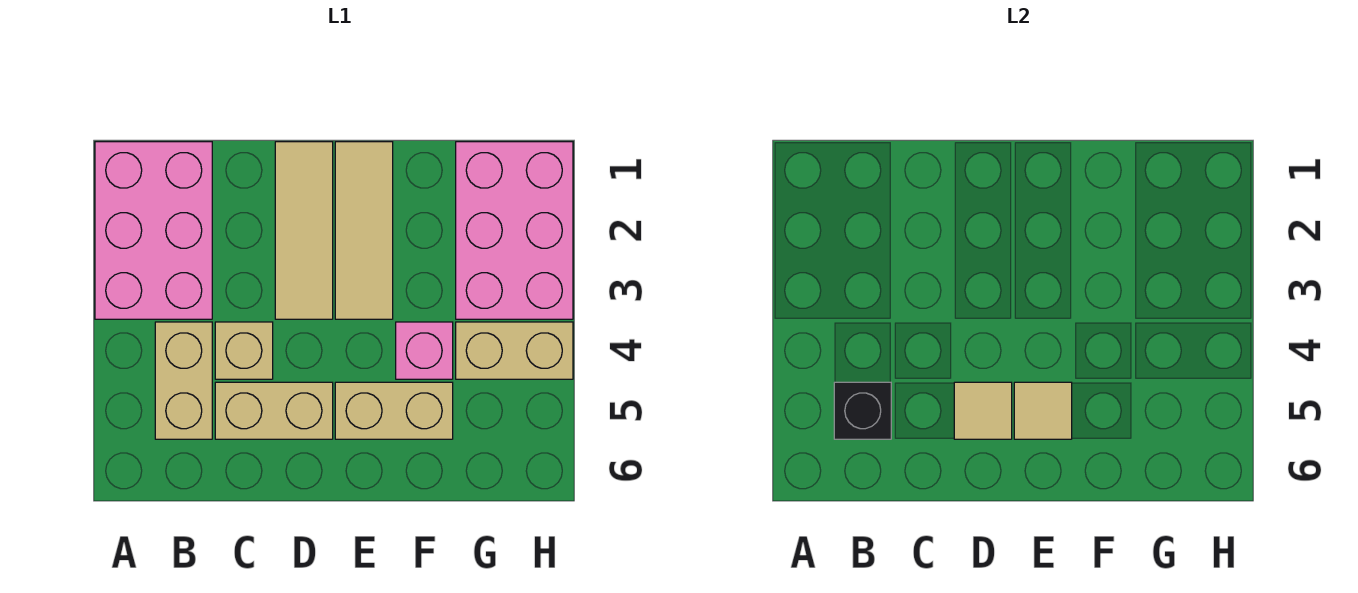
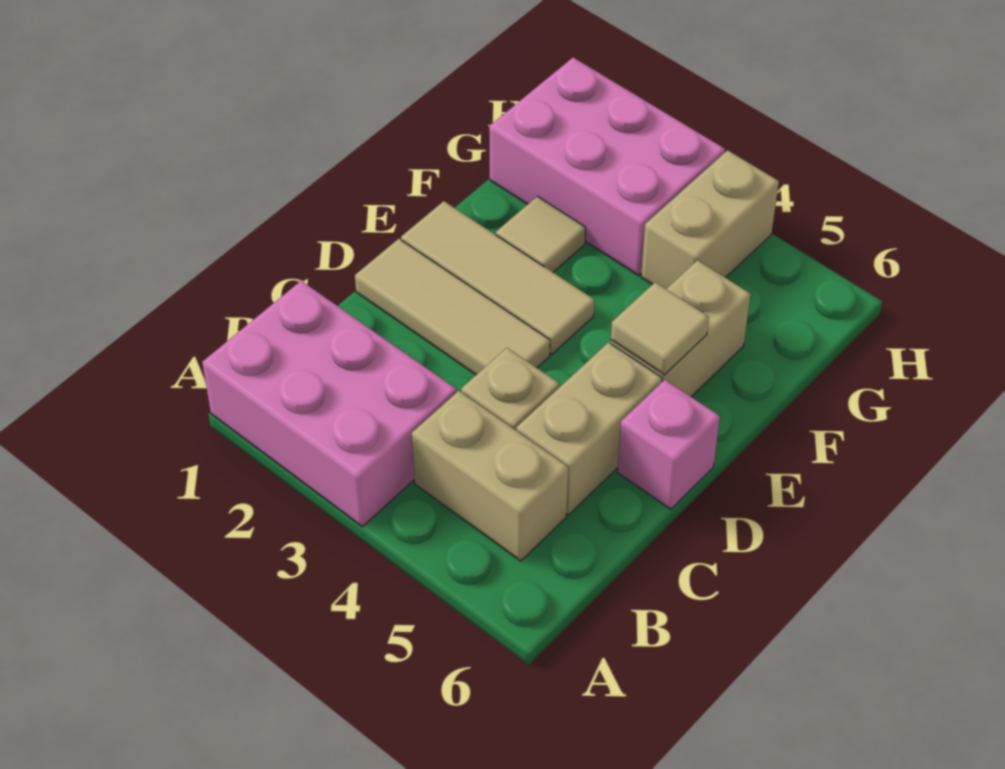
black 1x1 brick [834,382,891,439] -> none
tan 1x1 tile [954,382,1012,439] -> tan 1x1 tile moved to [496,196,586,272]
pink 1x1 brick [396,322,453,379] -> pink 1x1 brick moved to [617,380,720,509]

